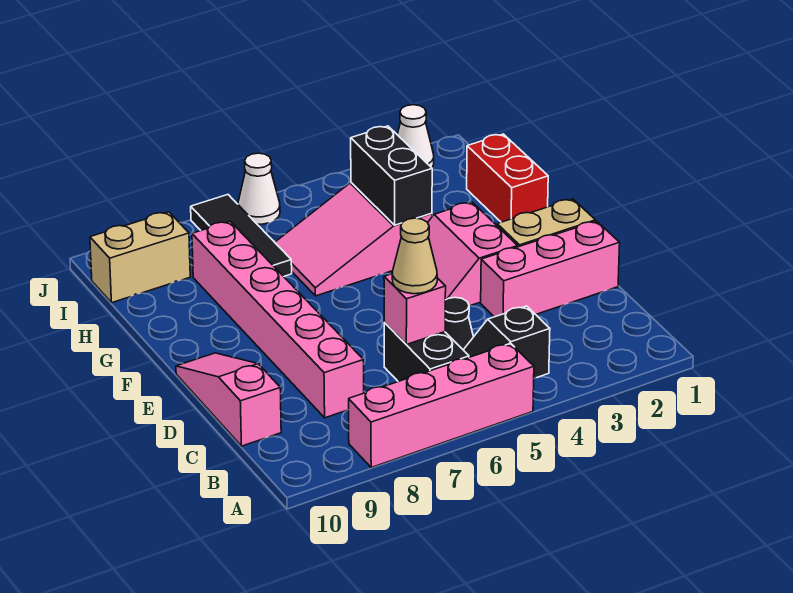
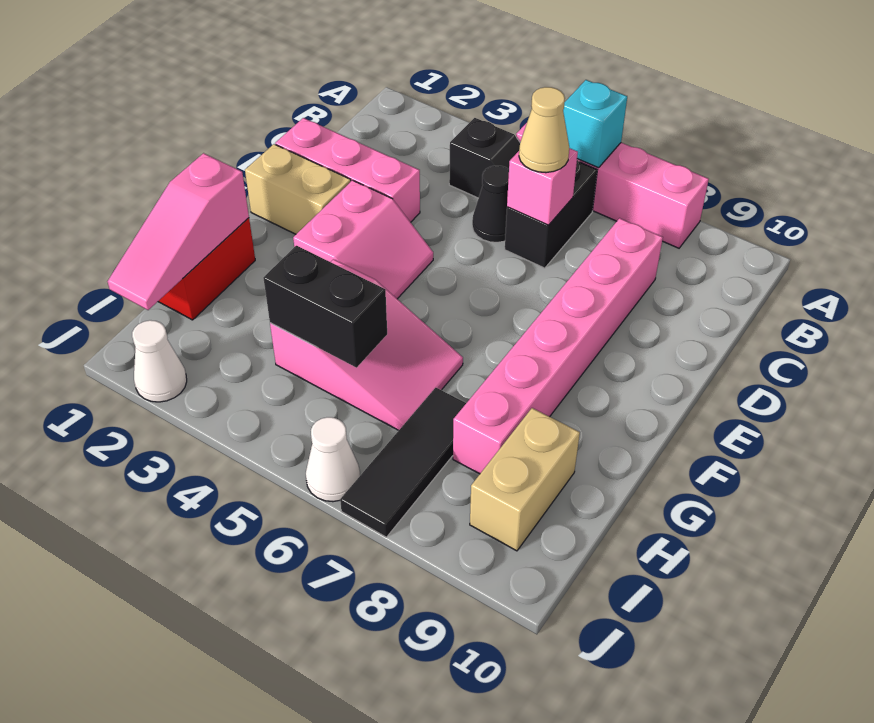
none -> cyan 1x1 brick [563,80,627,168]
pink 1x3 slope [176,353,281,446] -> pink 1x3 slope moved to [108,153,249,310]
black 1x2 brick [351,126,432,225] -> black 1x2 brick turned to [263,246,387,368]
tan 1x2 brick [90,212,190,302] -> tan 1x2 brick turned to [470,408,580,551]

